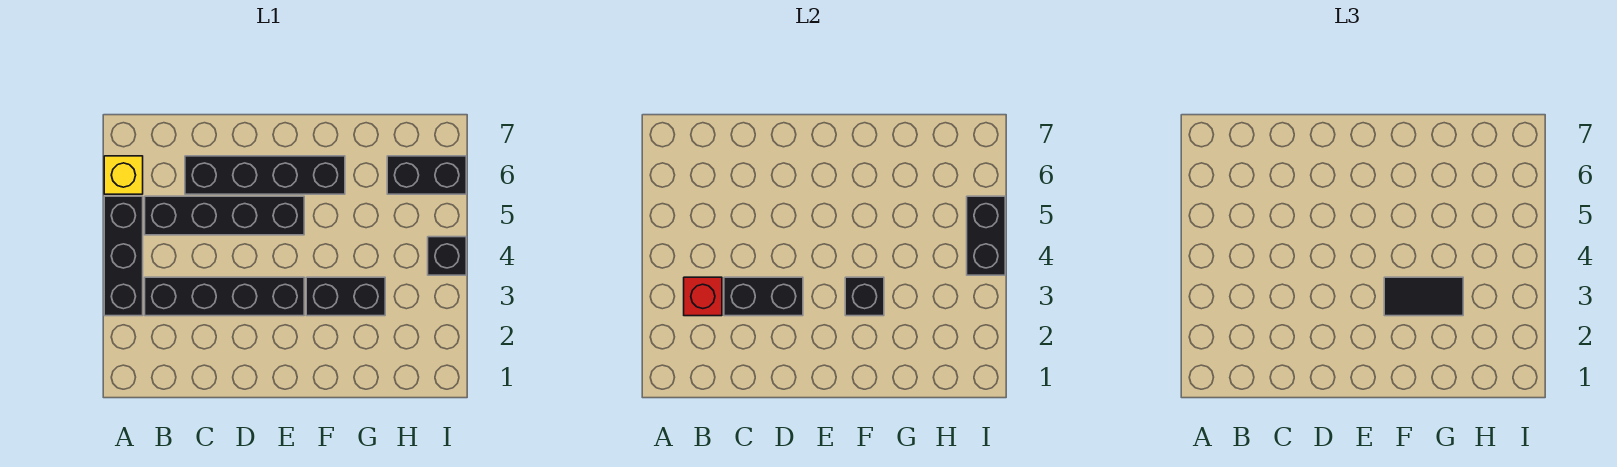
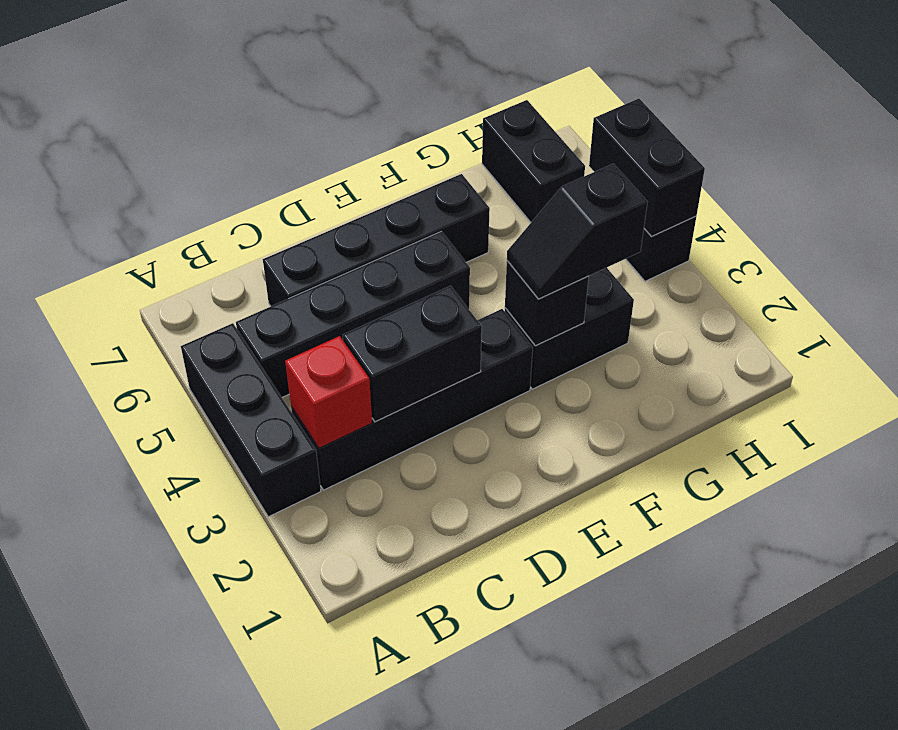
yellow 1x1 brick [104,156,143,194] -> none
black 1x2 tile [1384,277,1463,316] -> black 1x2 slope [507,164,647,299]
black 1x2 brick [387,156,466,194] -> black 1x2 brick turned to [482,100,585,222]

